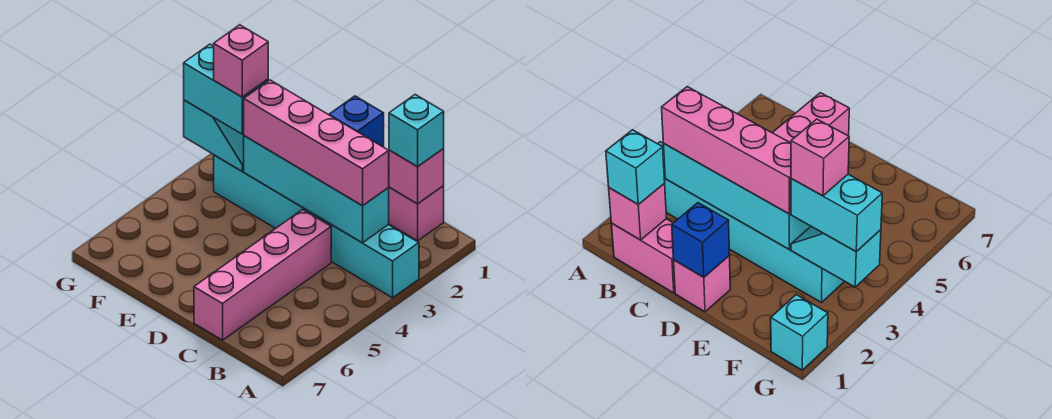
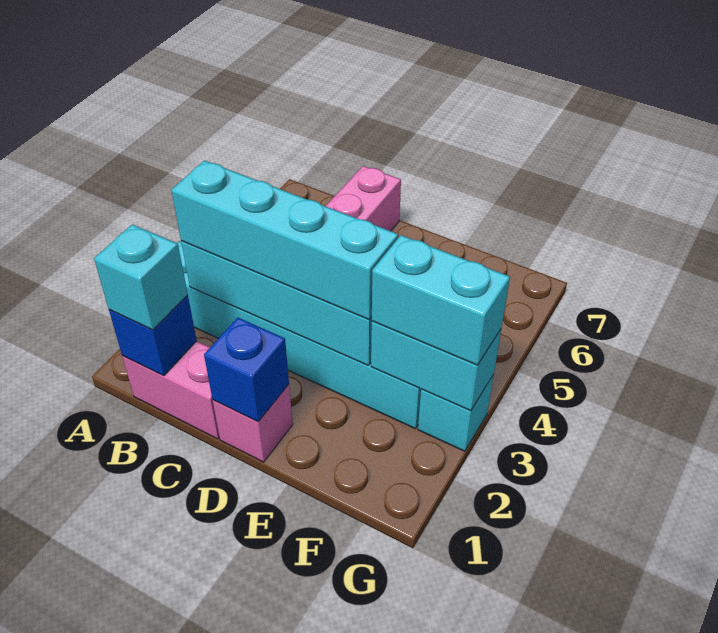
pink 1x1 brick [389,149,444,204] -> blue 1x1 brick [109,295,197,376]
pink 1x4 brick [244,80,389,206] -> cyan 1x4 brick [171,160,398,320]
cyan 1x2 slope [184,100,244,171] -> cyan 1x2 brick [371,321,501,411]
pink 1x1 brick [214,25,268,97] -> none
cyan 1x1 brick [771,295,828,370] -> cyan 1x1 brick moved to [418,375,494,451]

